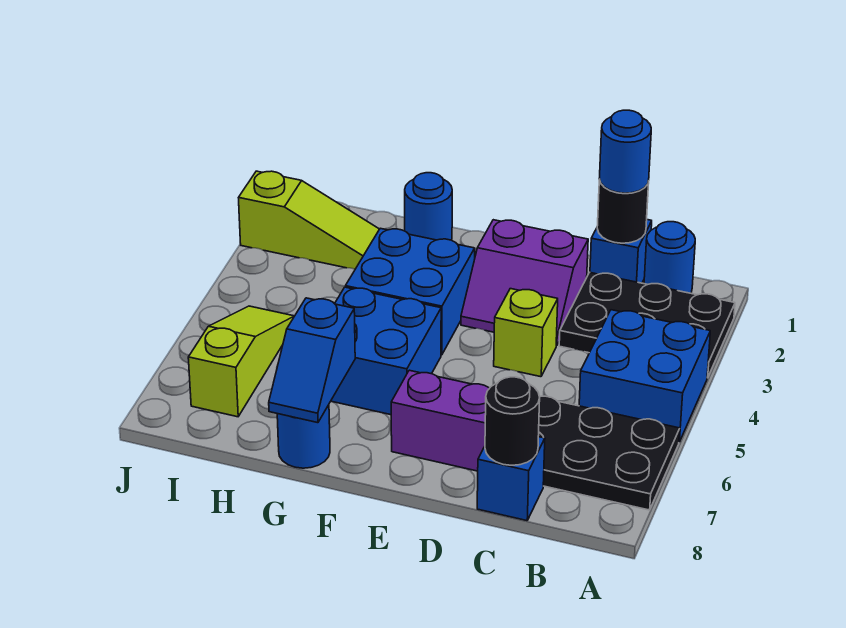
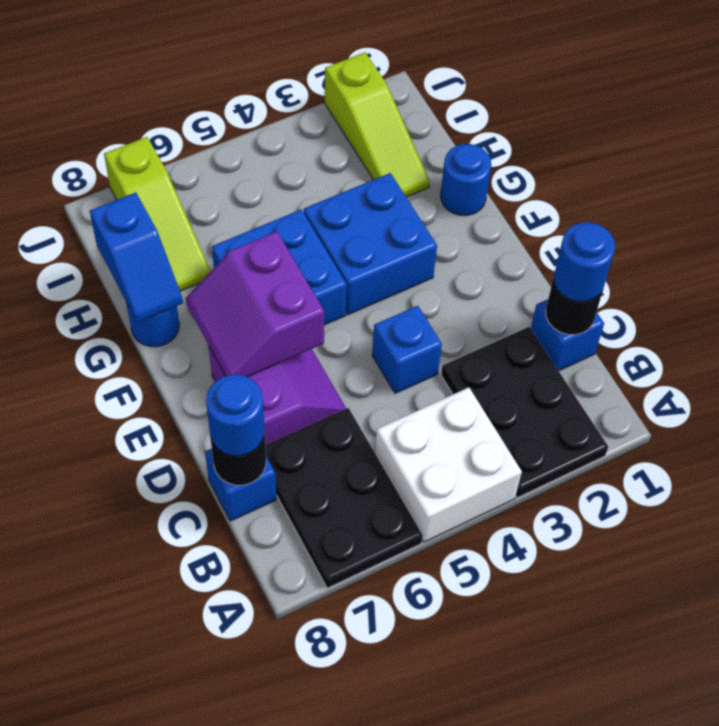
blue 2x2 brick [579,310,710,442] -> white 2x2 brick [375,387,522,542]
blue 1x1 round brick [644,222,695,293] -> blue 1x1 round brick moved to [206,375,264,456]
purple 2x2 slope [461,220,588,346] -> purple 2x2 slope moved to [186,232,324,377]
lime 1x1 brick [494,289,558,377] -> blue 1x1 brick [372,306,442,393]
blue 1x2 slope [269,298,355,423] -> blue 1x2 slope turned to [90,192,183,322]
lime 1x3 slope [188,306,294,417] -> lime 1x3 slope turned to [104,137,211,291]

